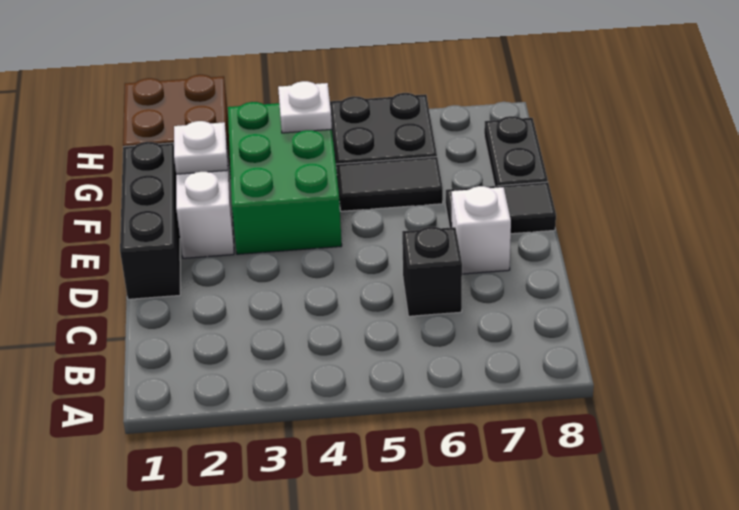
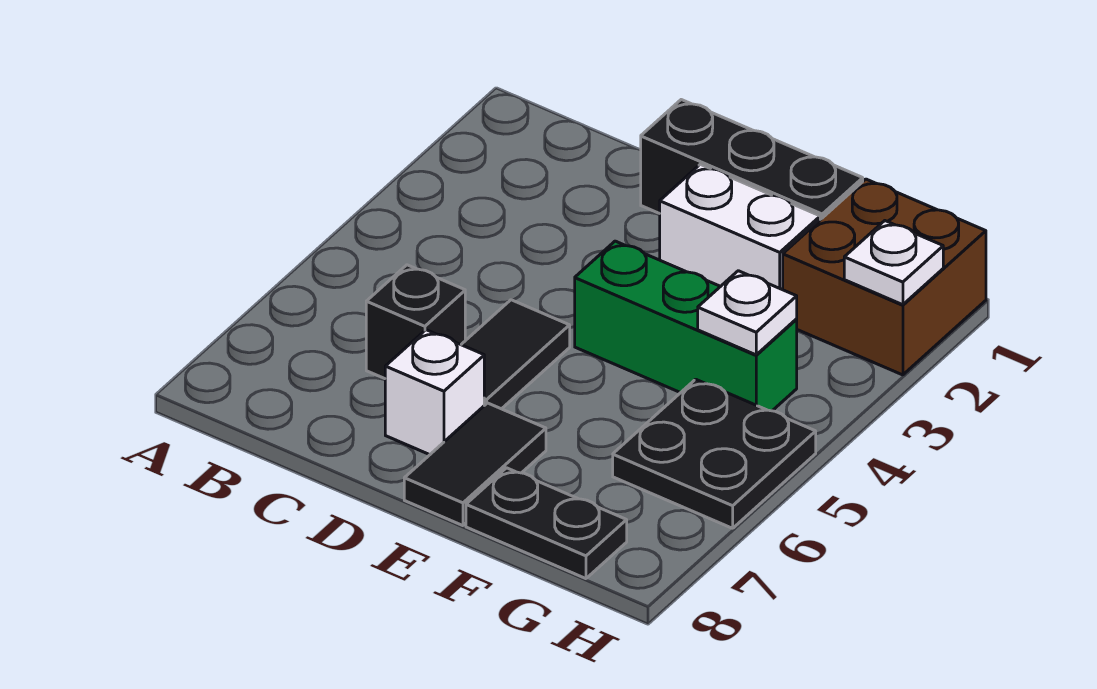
green 2x3 brick [228,102,342,254] -> green 1x3 brick [575,241,797,411]
white 1x1 plate [174,121,228,174] -> white 1x1 plate moved to [844,221,943,305]
black 1x2 tile [336,157,443,211] -> black 1x2 tile moved to [461,300,570,409]

